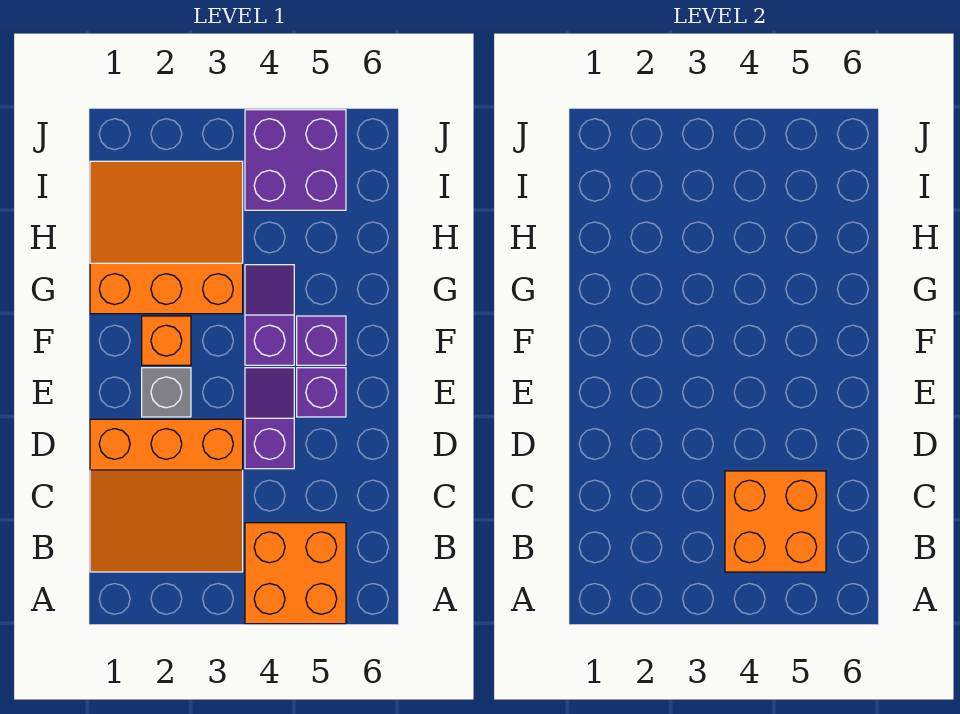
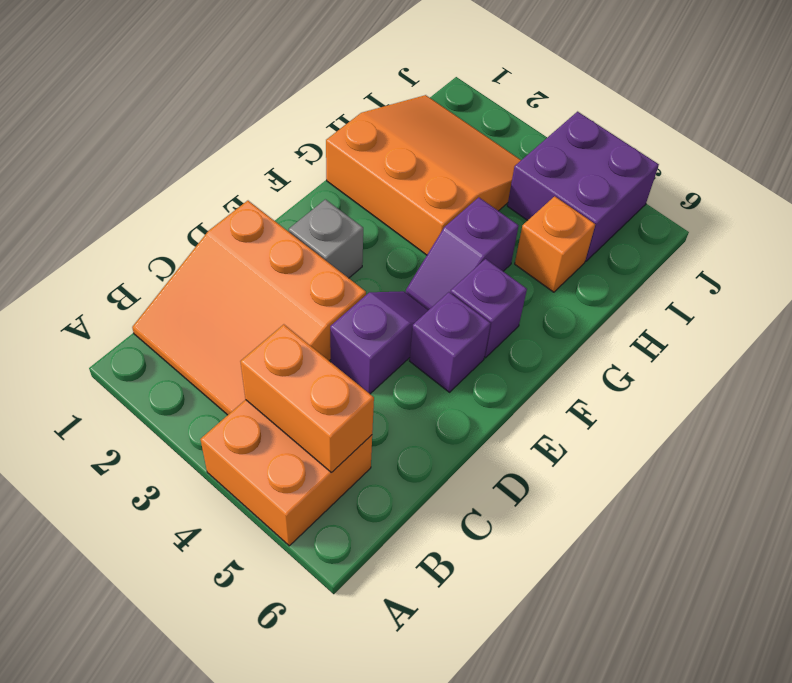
orange 2x2 brick [725,471,826,572] -> orange 1x2 brick [240,324,374,473]
orange 1x1 brick [142,316,191,365] -> orange 1x1 brick moved to [515,196,595,292]
purple 1x2 slope [245,265,294,365] -> purple 1x2 slope turned to [406,197,519,310]

